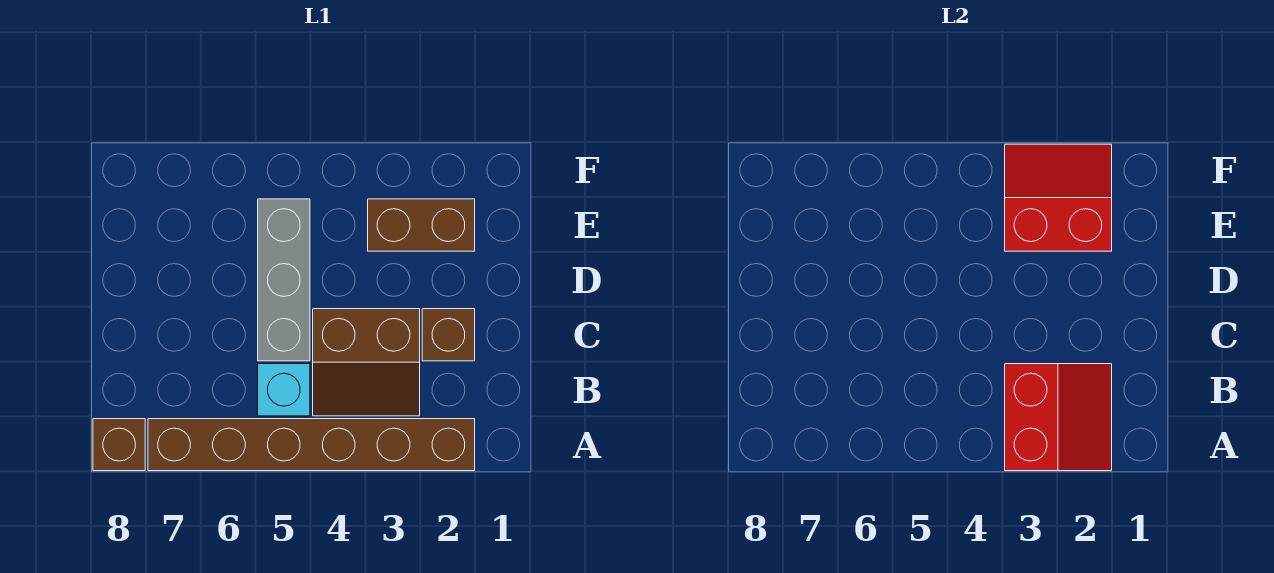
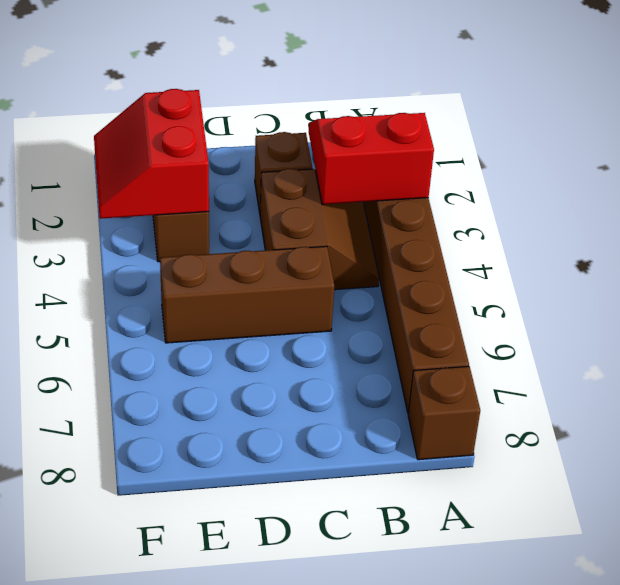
cyan 1x1 brick [258,364,310,416] -> none
grey 1x3 brick [258,199,310,361] -> brown 1x3 brick [160,246,334,343]

